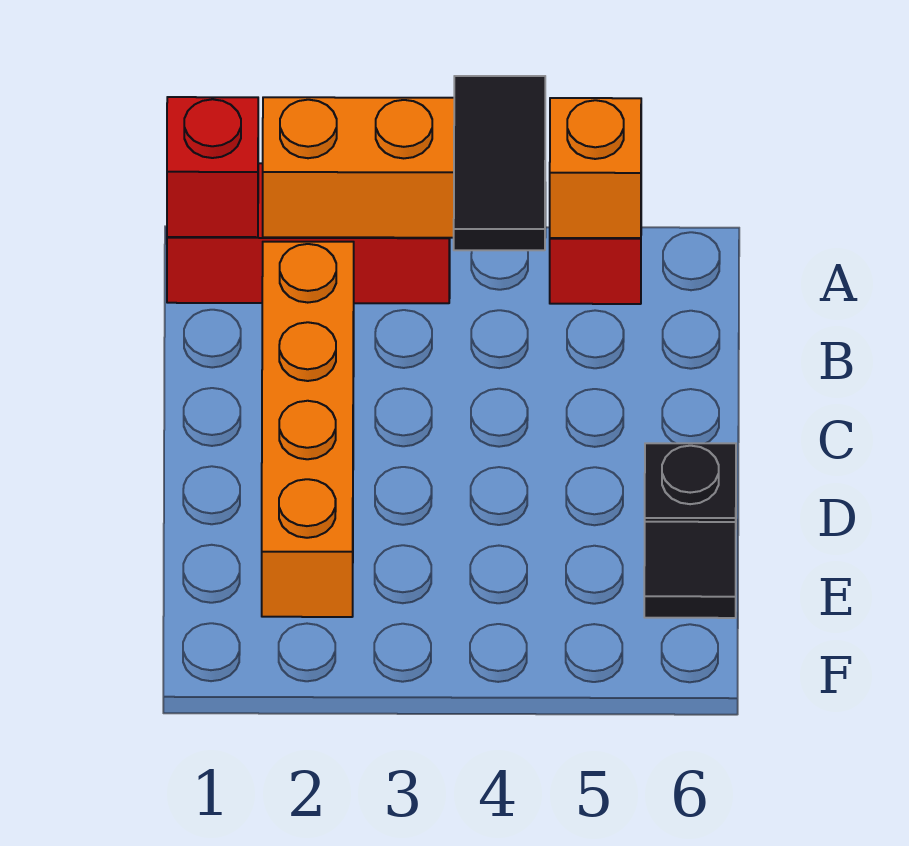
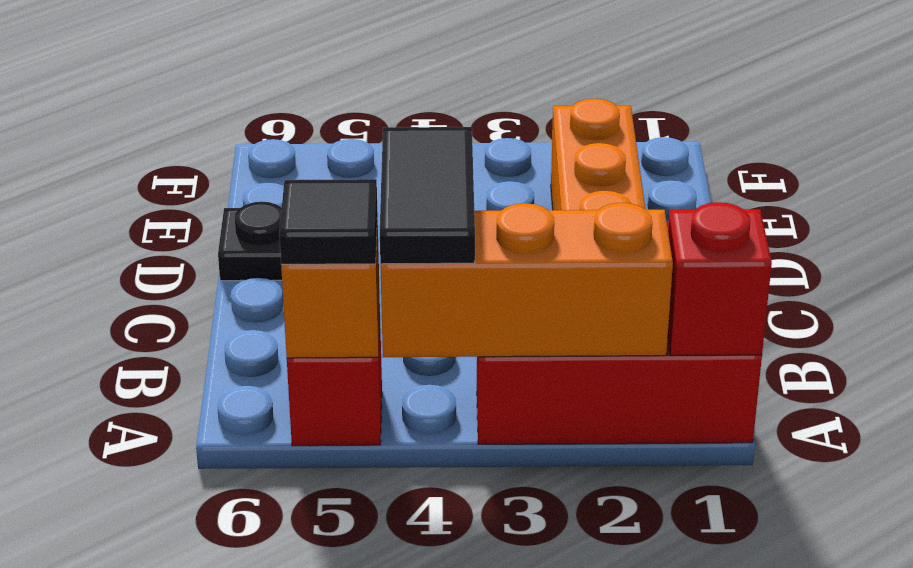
black 1x1 tile [644,522,736,618] -> black 1x1 tile moved to [279,179,377,264]

